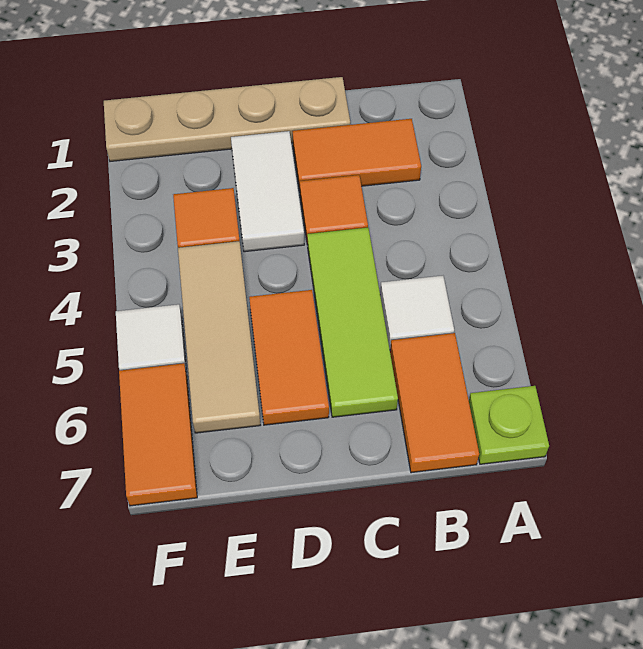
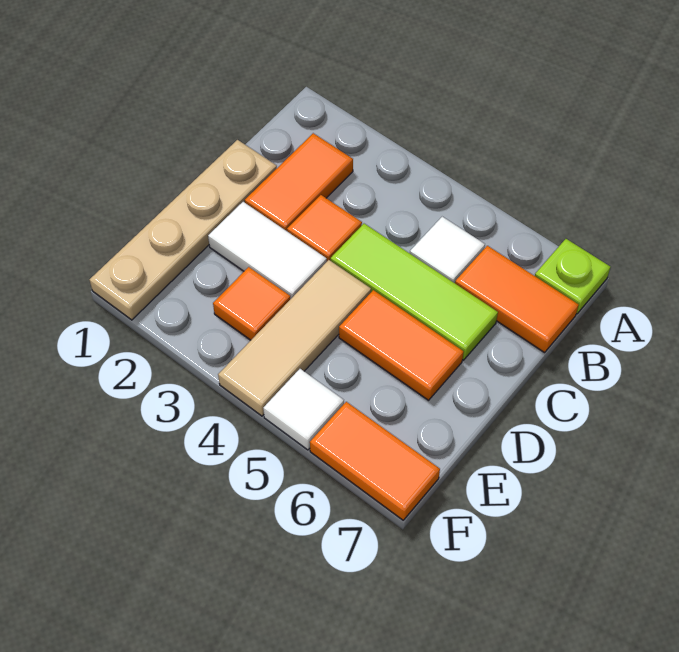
tan 1x3 tile [178,241,260,433] -> tan 1x3 tile turned to [218,260,371,416]

